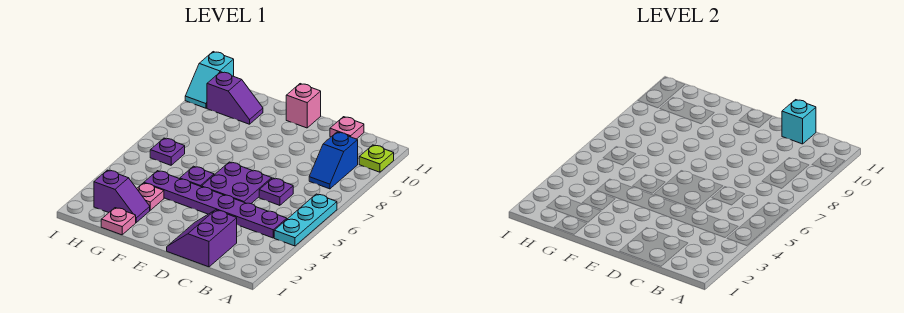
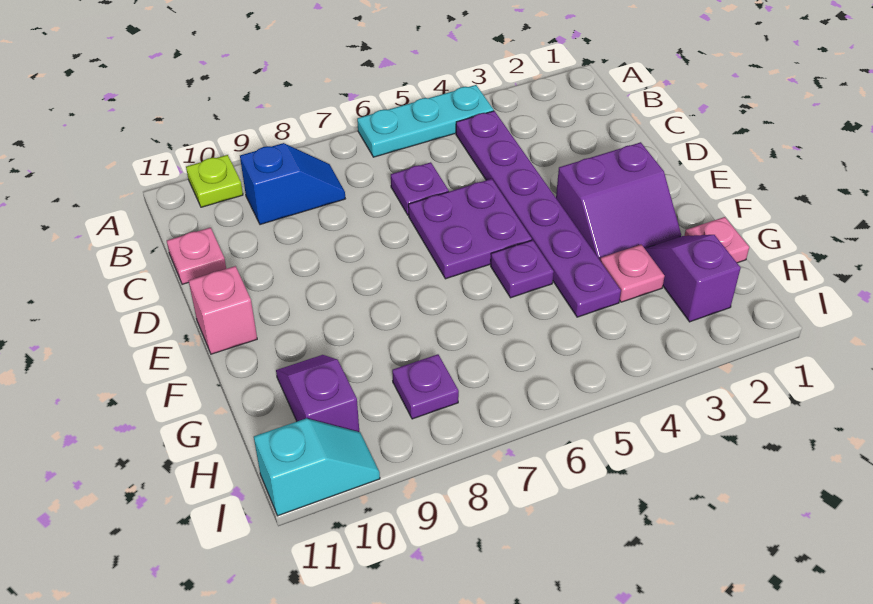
purple 2x2 slope [167,210,237,267] -> purple 2x2 slope moved to [556,142,681,260]
cyan 1x1 brick [782,100,816,144] -> none
purple 1x1 plate [150,138,185,165] -> purple 1x1 plate moved to [392,354,459,419]

